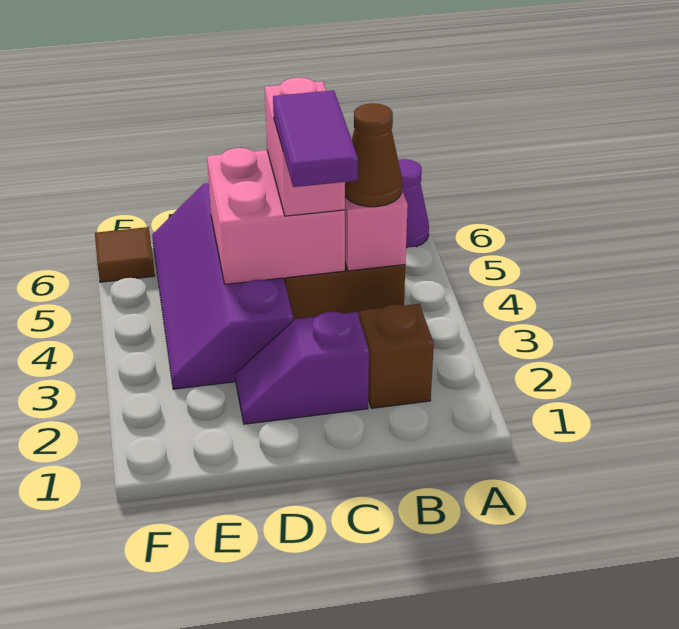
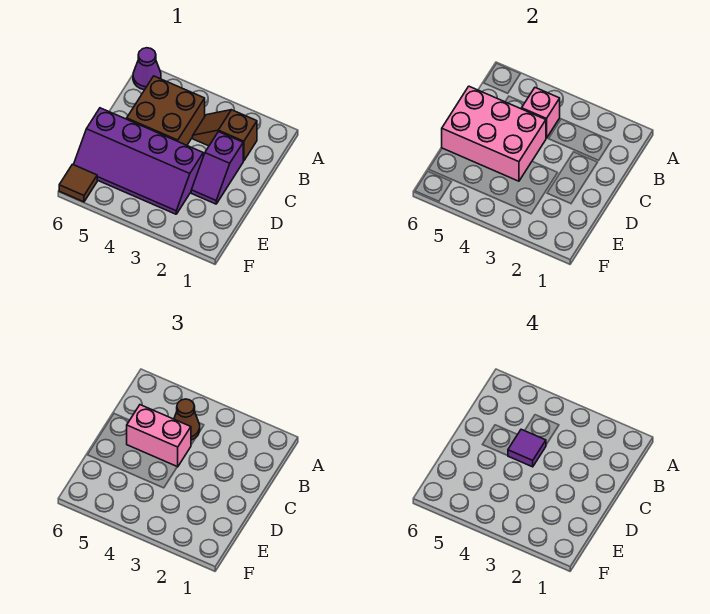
purple 1x2 tile [273,90,358,187] -> purple 1x1 tile [508,429,546,467]
pink 2x2 brick [207,148,345,284] -> pink 2x3 brick [442,86,546,181]

